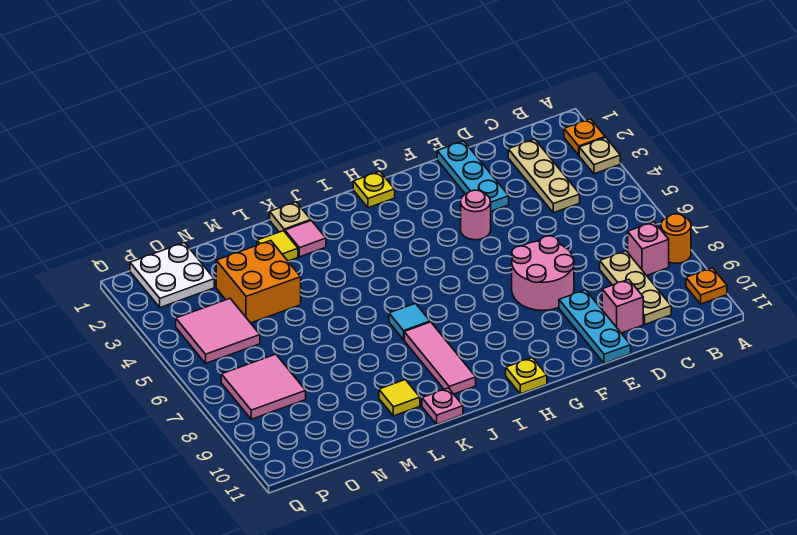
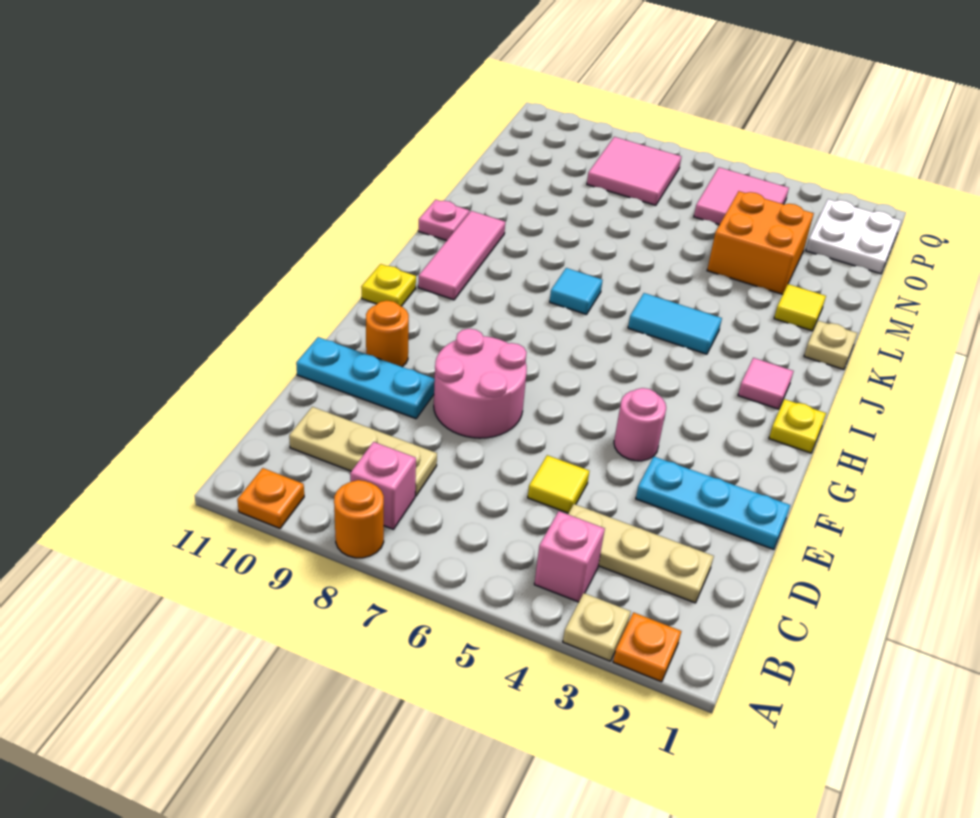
pink 1x1 brick [602,279,643,333] -> pink 1x1 brick moved to [534,511,605,602]
none -> orange 1x1 round brick [366,301,409,367]
none -> cyan 1x2 tile [628,293,722,354]
pink 1x3 tile [404,322,476,394] -> pink 1x3 tile turned to [418,211,505,300]
pink 1x1 tile [285,220,326,257] -> pink 1x1 tile moved to [738,358,794,409]
yellow 1x1 tile [379,380,420,416] -> yellow 1x1 tile moved to [528,455,589,513]

